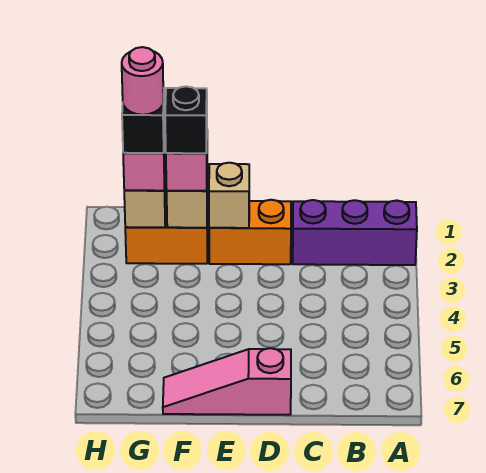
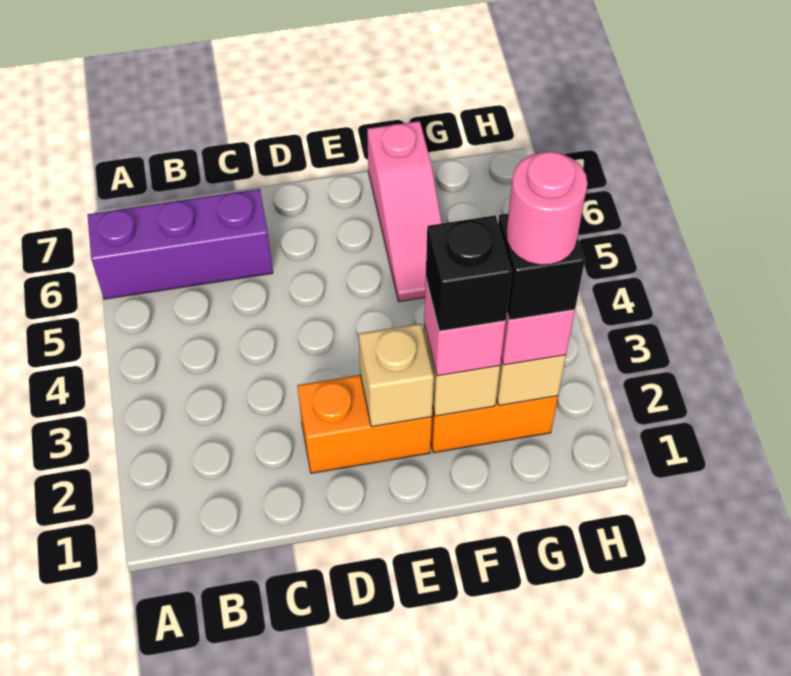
purple 1x3 brick [293,200,417,265] -> purple 1x3 brick moved to [87,189,273,299]
pink 1x3 slope [163,348,291,415] -> pink 1x3 slope turned to [367,121,442,302]

